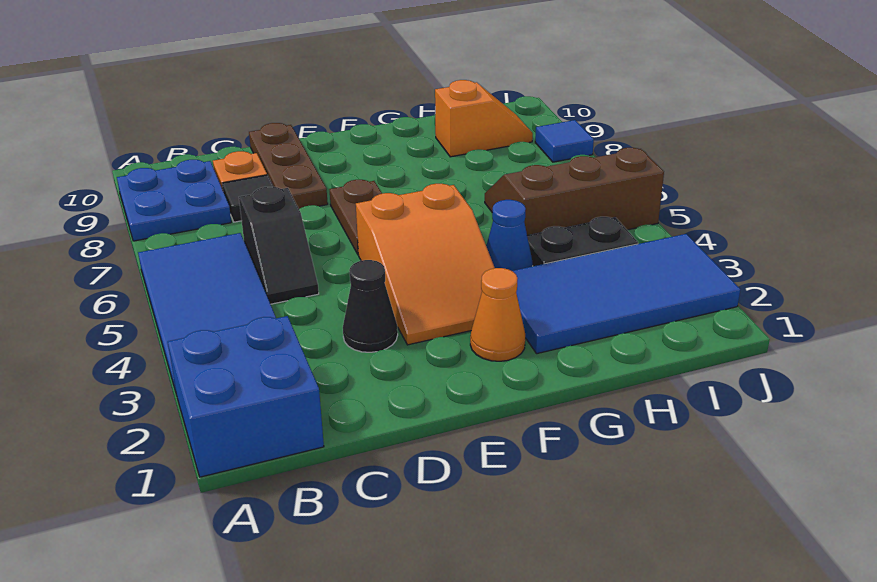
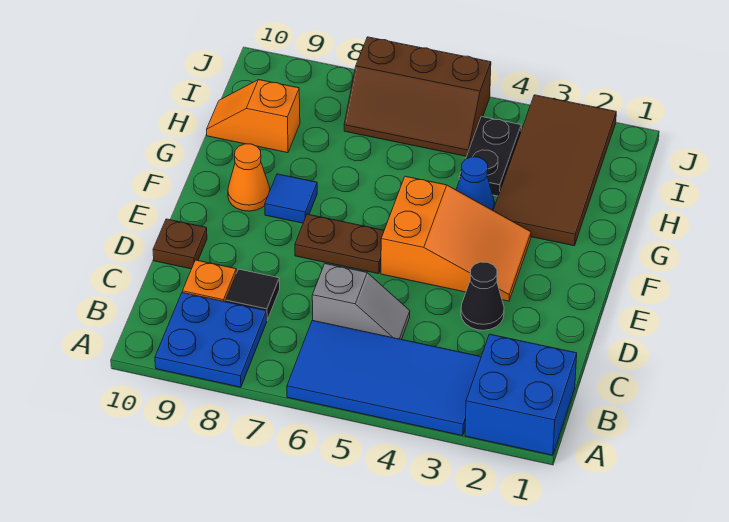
black 1x2 slope [239,187,319,304] -> grey 1x2 slope [312,264,410,339]
brown 1x3 plate [249,123,328,209] -> brown 1x1 plate [153,219,207,269]
orange 1x1 cone [470,268,525,361] -> orange 1x1 cone moved to [228,144,270,211]
blue 2x4 tile [513,234,740,354] -> brown 2x4 tile [493,95,616,246]
brown 2x3 slope [485,148,664,235] -> brown 2x3 slope turned to [344,37,491,156]
orange 1x2 slope [435,80,533,157] -> orange 1x2 slope turned to [207,80,300,153]
blue 1x1 tile [535,120,594,162] -> blue 1x1 tile moved to [265,174,317,223]

